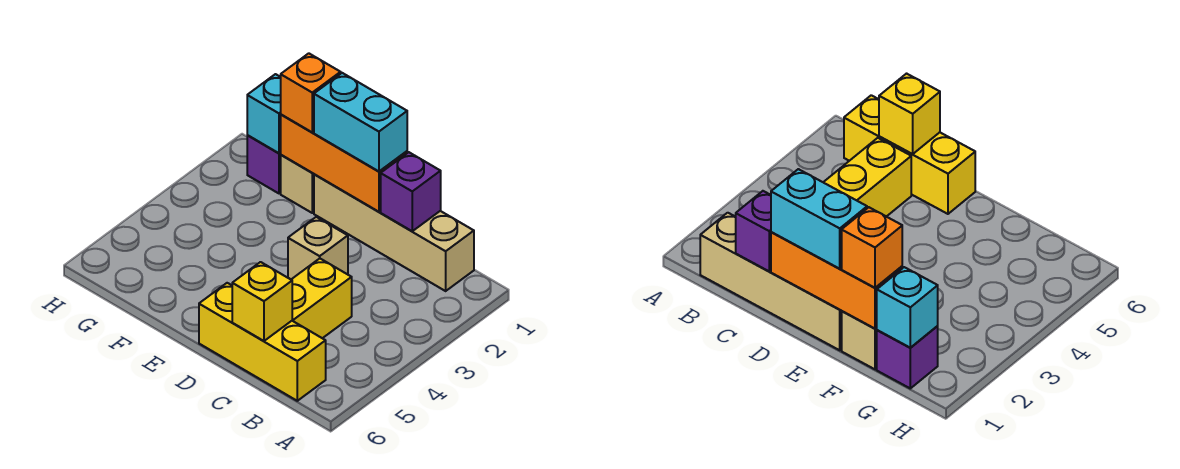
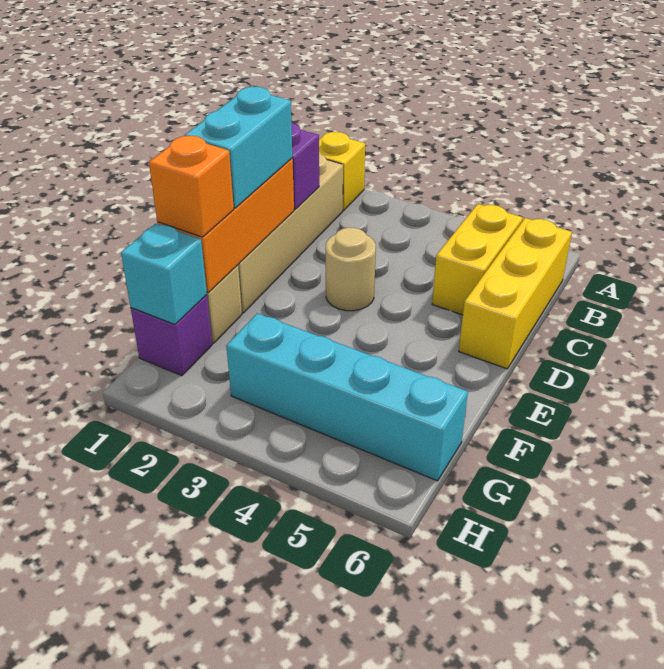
yellow 1x2 brick [291,259,352,338] -> yellow 1x2 brick turned to [432,204,523,315]
yellow 1x1 brick [232,262,292,341] -> yellow 1x1 brick moved to [319,132,365,210]
tan 1x1 brick [288,217,348,279] -> tan 1x1 round brick [326,228,376,311]
none -> cyan 1x4 brick [226,313,468,481]

